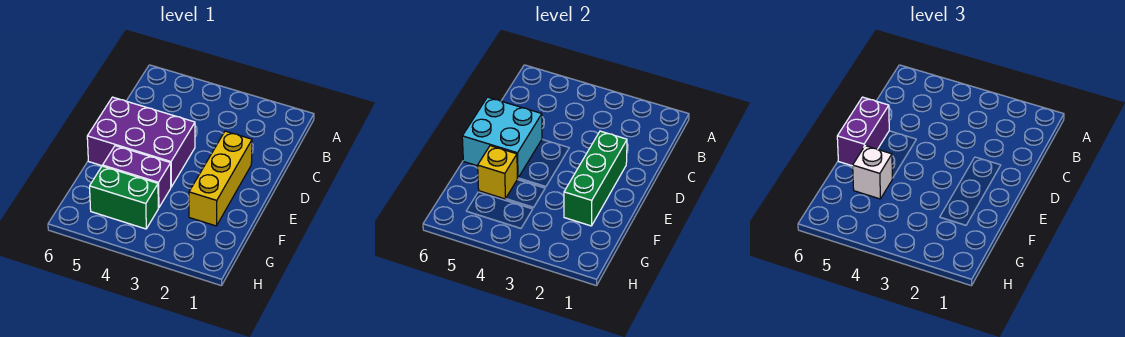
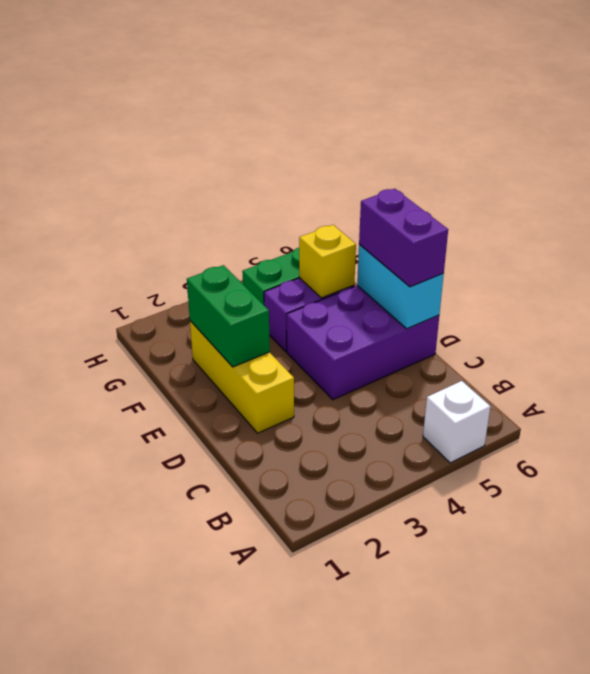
green 1x3 brick [564,131,627,226] -> green 1x2 brick [187,265,270,367]
cyan 2x2 brick [462,97,542,178] -> cyan 1x2 brick [357,244,444,329]
white 1x1 brick [853,146,892,199] -> white 1x1 brick moved to [423,381,490,463]

